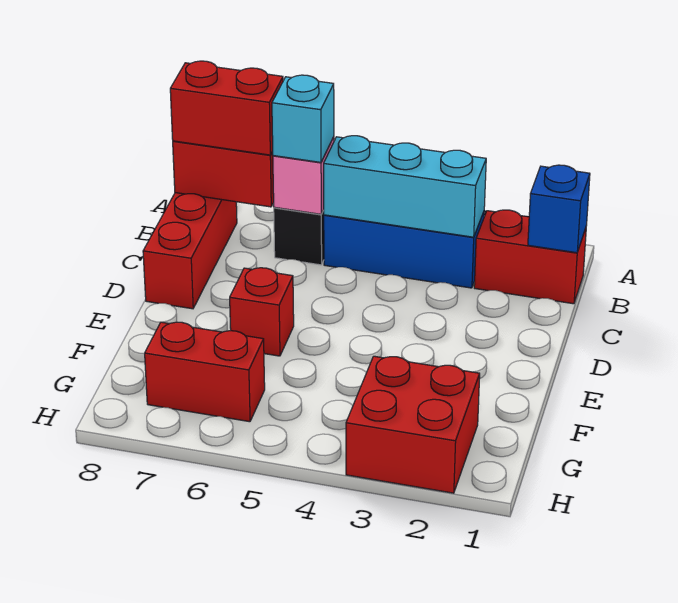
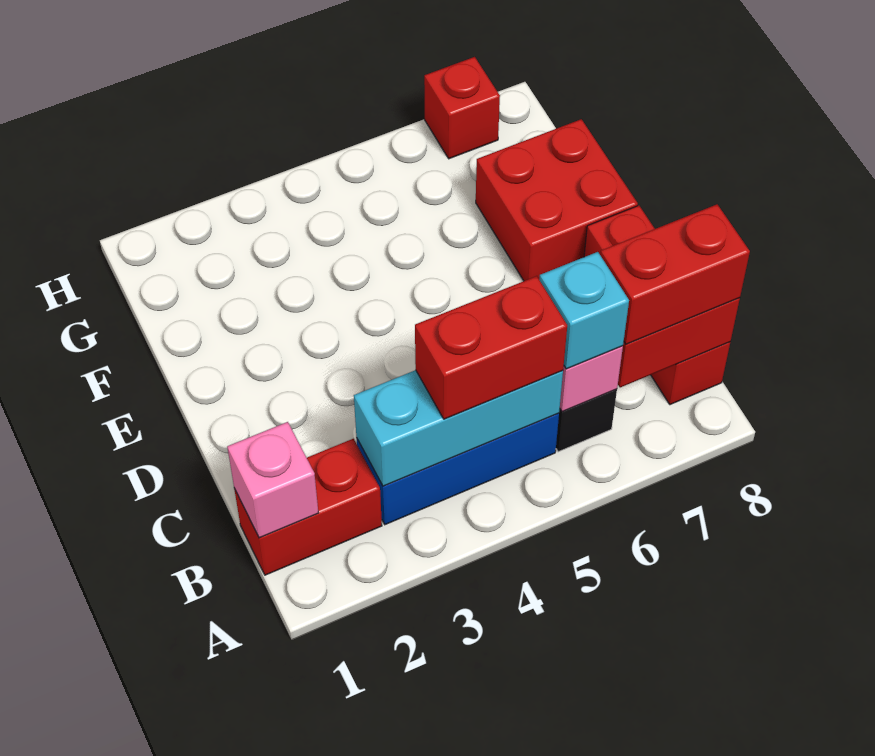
blue 1x1 brick [528,165,590,253] -> pink 1x1 brick [227,422,318,538]
red 1x1 brick [230,268,294,356] -> red 1x1 brick moved to [424,57,500,159]
red 2x2 brick [346,356,480,493] -> red 2x2 brick moved to [476,119,638,281]
red 1x2 brick [145,322,265,422] -> red 1x2 brick moved to [415,276,567,419]

